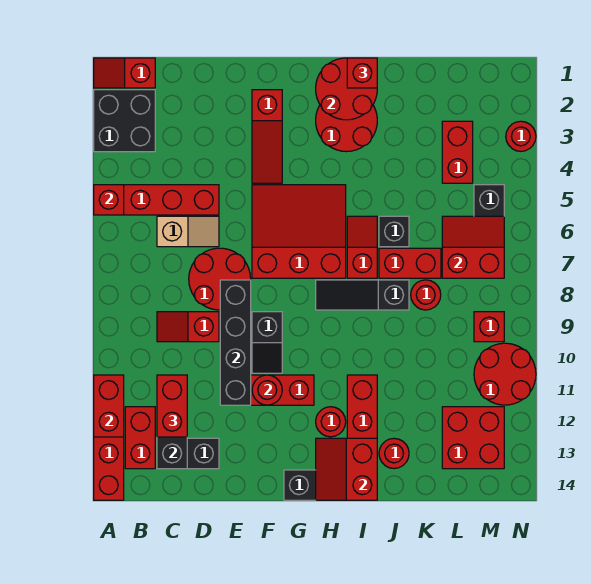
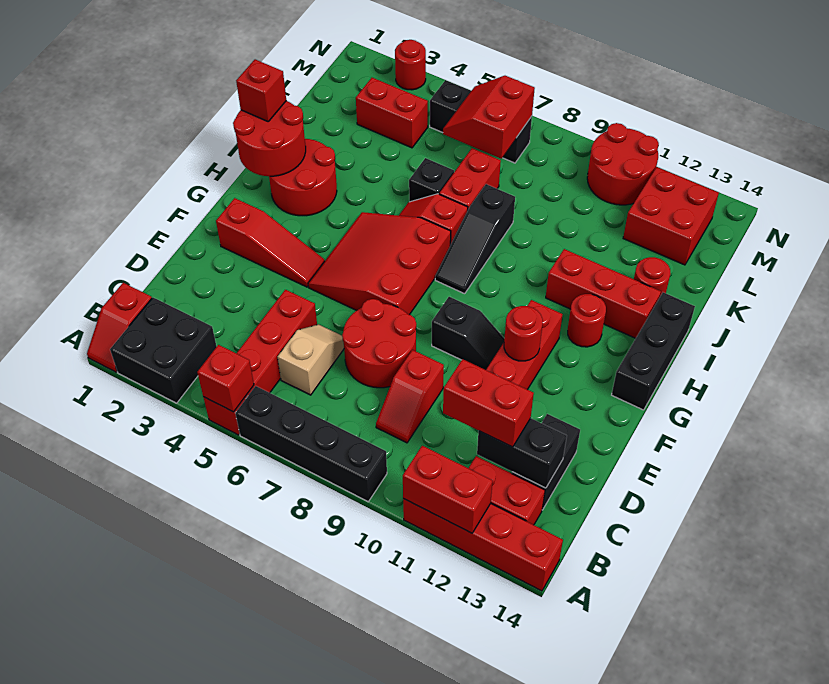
black 1x4 brick [220,280,251,405] -> black 1x4 brick moved to [235,386,387,502]
red 2x2 slope [316,438,377,500] -> none
red 1x1 round brick [411,280,441,310] -> none
red 1x1 brick [474,312,504,342] -> none

